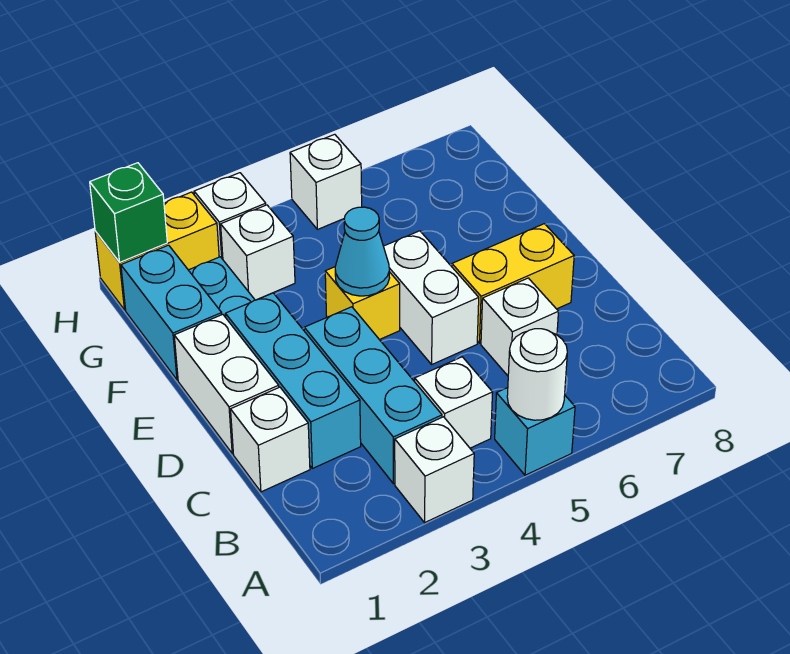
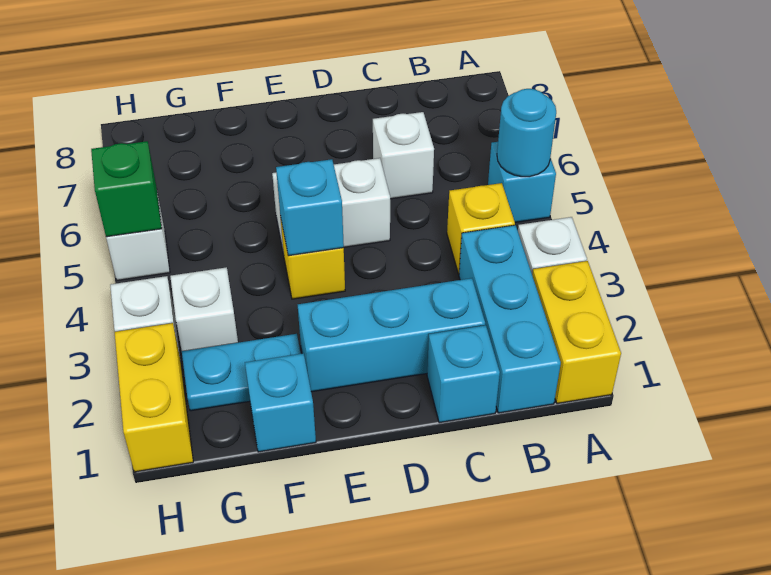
white 1x1 round brick [507,329,567,420] -> cyan 1x1 round brick [497,89,556,177]
cyan 1x3 brick [304,307,442,484] -> cyan 1x3 brick turned to [459,225,561,413]
white 1x1 brick [415,357,493,448] -> yellow 1x1 brick [447,183,515,274]
white 1x1 brick [231,387,310,492] -> cyan 1x1 brick [427,325,500,423]
white 1x2 brick [174,314,279,454] -> none
yellow 1x2 brick [452,224,574,343] -> yellow 1x2 brick moved to [532,261,621,404]
cyan 1x1 cone [335,207,389,296] -> cyan 1x1 brick [276,159,344,256]
cyan 1x2 brick [121,245,222,380] -> cyan 1x1 brick [245,353,316,452]
green 1x1 brick [90,163,167,262] -> green 1x1 brick moved to [91,141,162,237]

